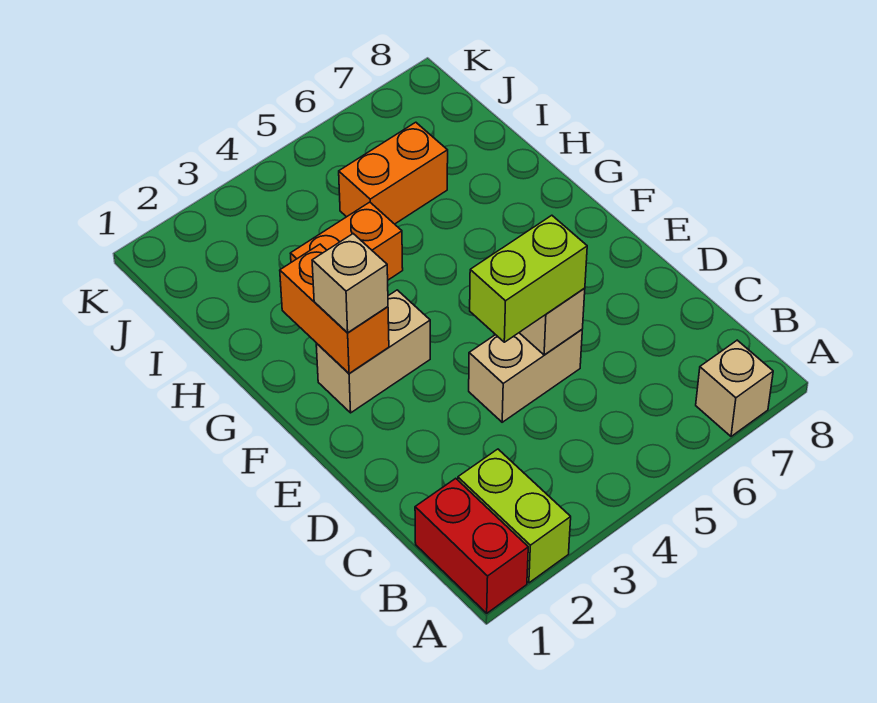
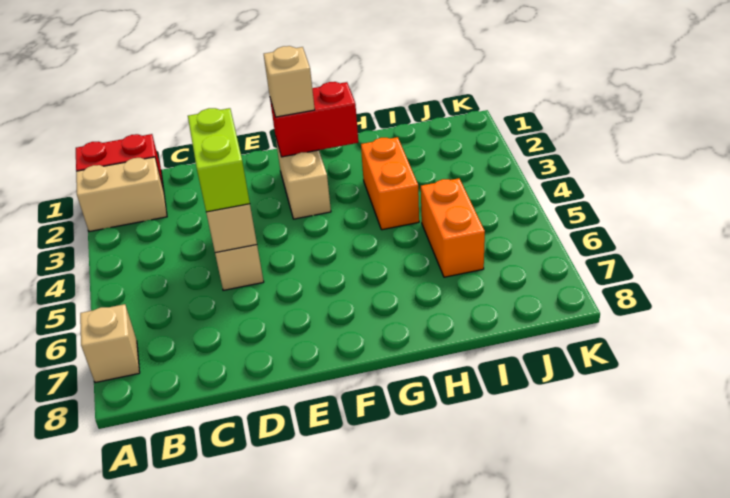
lime 1x2 brick [458,449,571,583] -> tan 1x2 brick [76,157,167,232]
orange 1x2 brick [280,244,389,374] -> red 1x2 brick [270,82,358,157]

